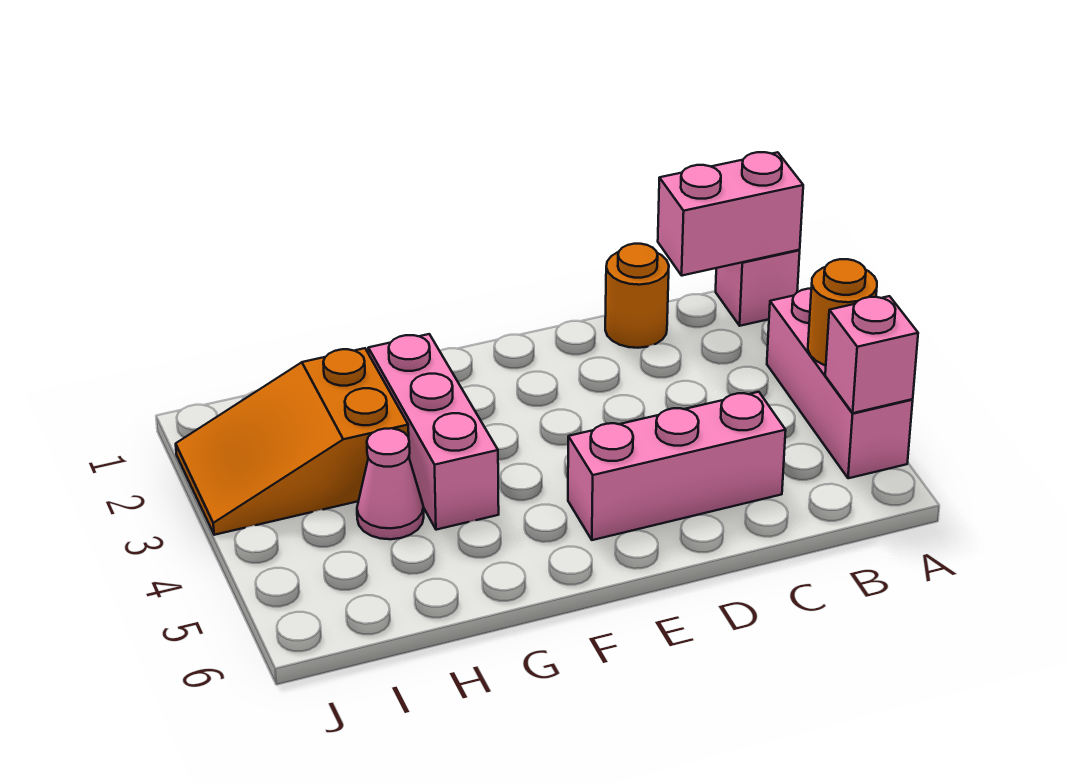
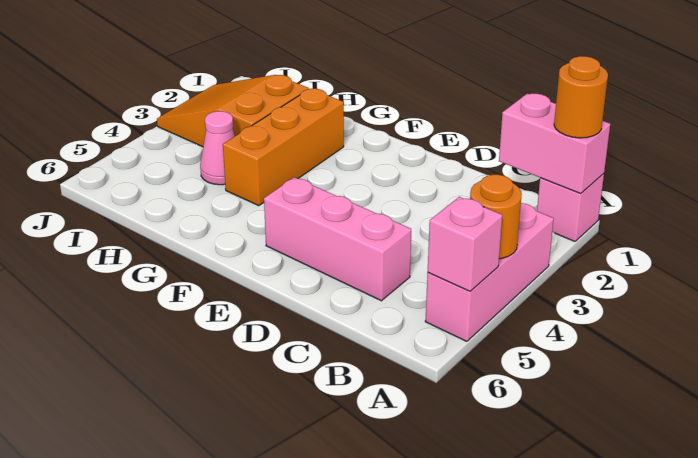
orange 1x1 round brick [605,244,669,348] -> orange 1x1 round brick moved to [554,56,608,138]
pink 1x3 brick [368,334,499,530] -> orange 1x3 brick [223,89,344,206]

